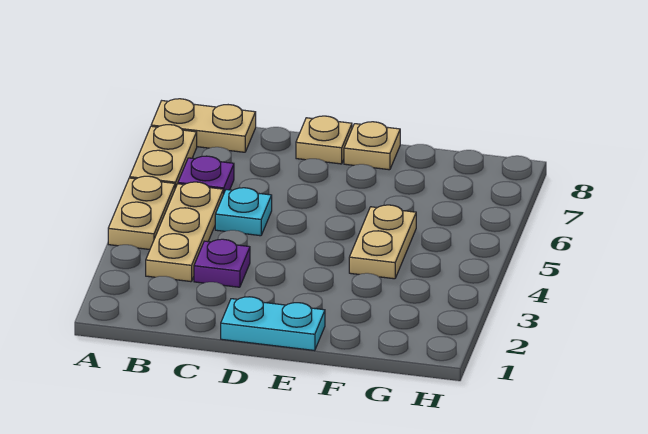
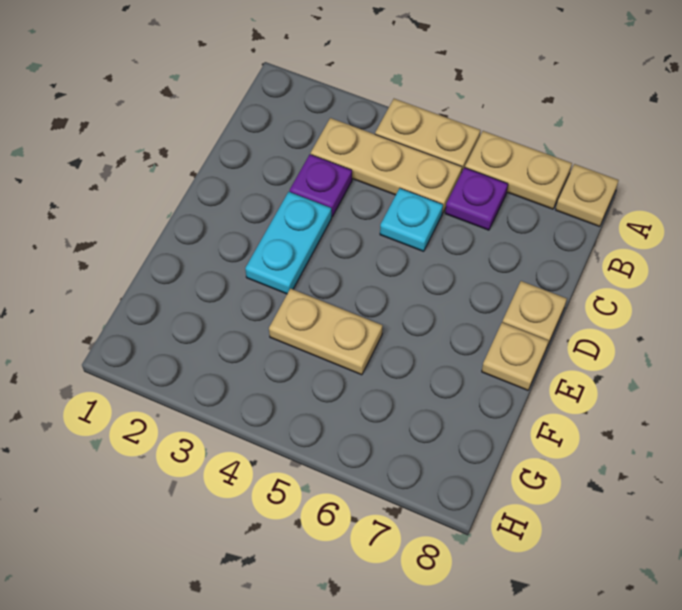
tan 1x2 plate [151,99,256,152] -> tan 1x1 plate [556,164,619,227]
cyan 1x2 plate [221,297,325,351] -> cyan 1x2 plate moved to [245,192,332,294]

